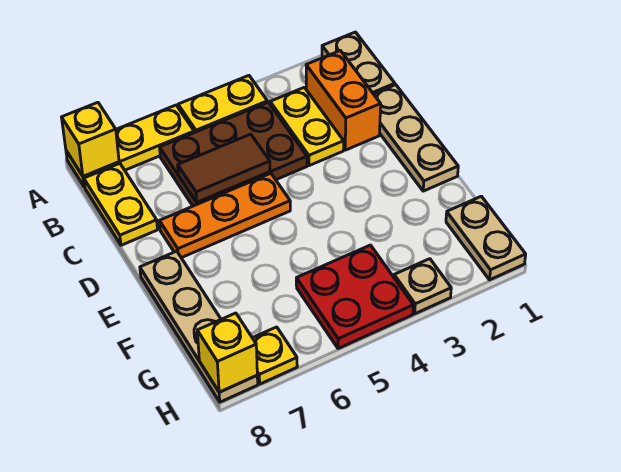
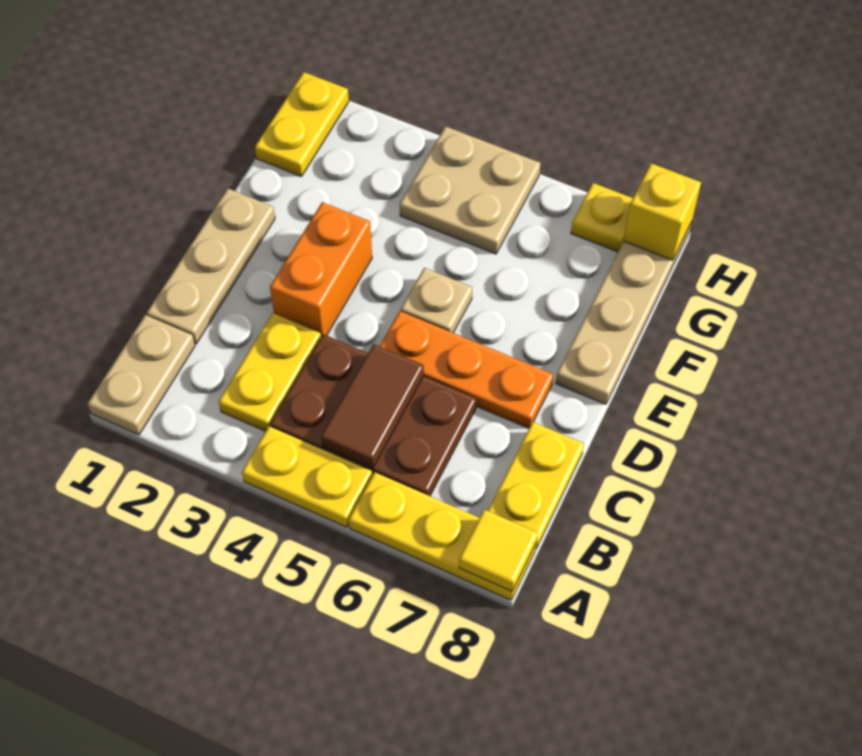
yellow 1x1 brick [62,102,119,176] -> yellow 1x1 tile [459,510,538,591]
orange 1x2 brick [306,51,381,150] -> orange 1x2 brick moved to [270,202,372,337]
brown 1x2 tile [178,134,270,202] -> brown 1x2 tile turned to [321,344,424,468]
tan 1x2 plate [446,196,526,280] -> yellow 1x2 plate [255,72,349,177]
red 2x2 plate [296,245,413,349] -> tan 2x2 plate [400,126,540,254]
tan 1x1 plate [394,259,451,314] -> tan 1x1 plate moved to [401,268,472,333]

